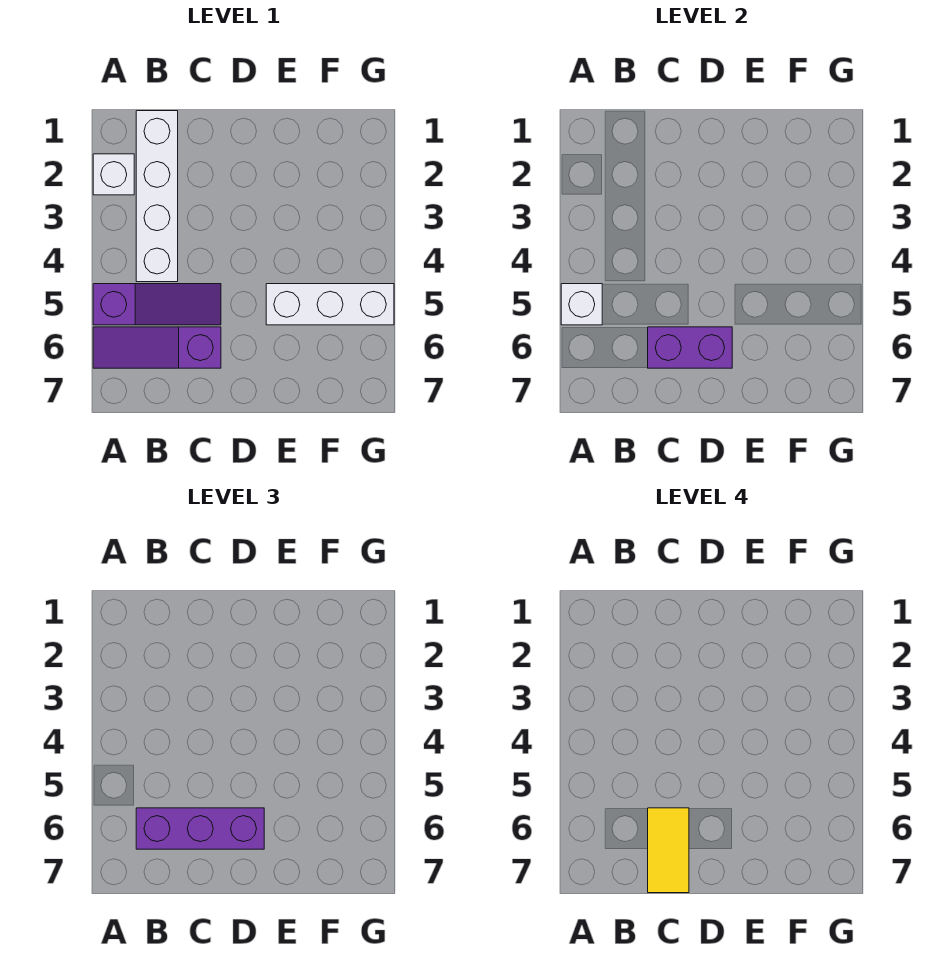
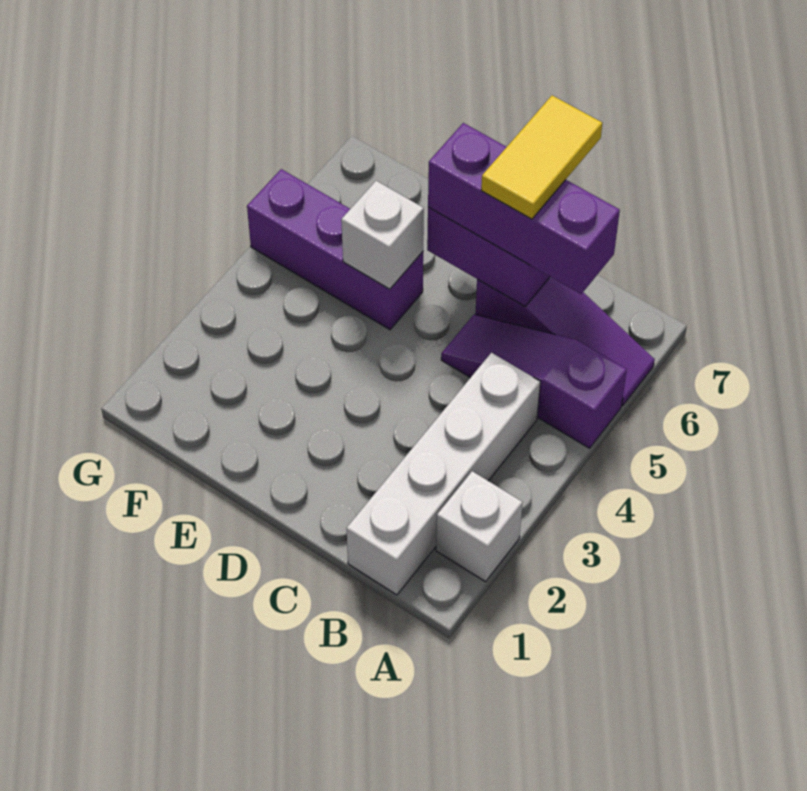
white 1x1 brick [561,284,602,325] -> white 1x1 brick moved to [341,181,424,289]
white 1x3 brick [266,284,394,325] -> purple 1x3 brick [247,169,423,330]

